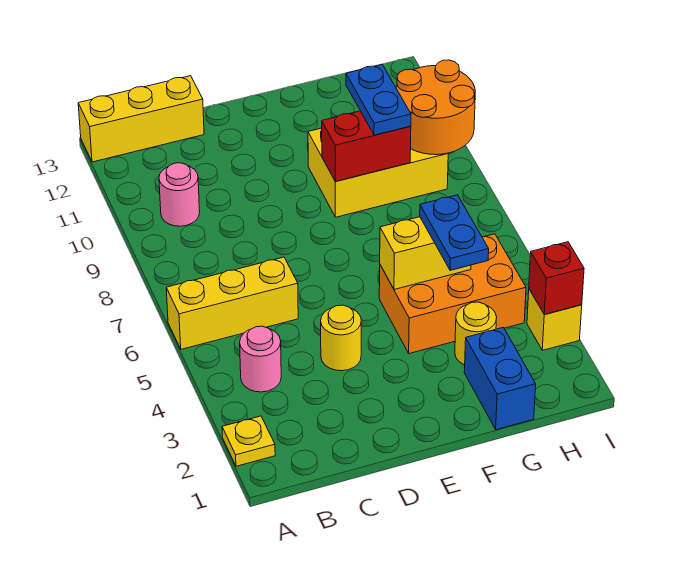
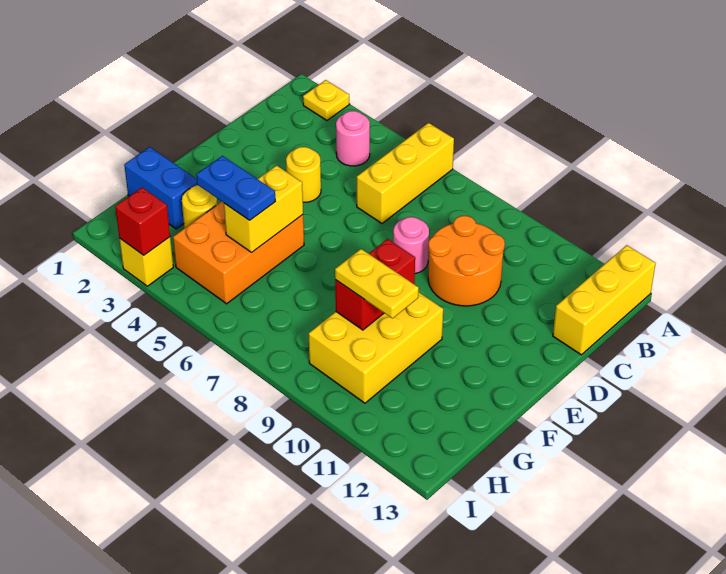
pink 1x1 round brick [159,163,200,226] -> pink 1x1 round brick moved to [393,217,429,274]
blue 1x2 plate [346,65,411,135] -> yellow 1x2 plate [335,249,419,318]
orange 2x2 round brick [396,60,475,155] -> orange 2x2 round brick moved to [428,216,505,306]

